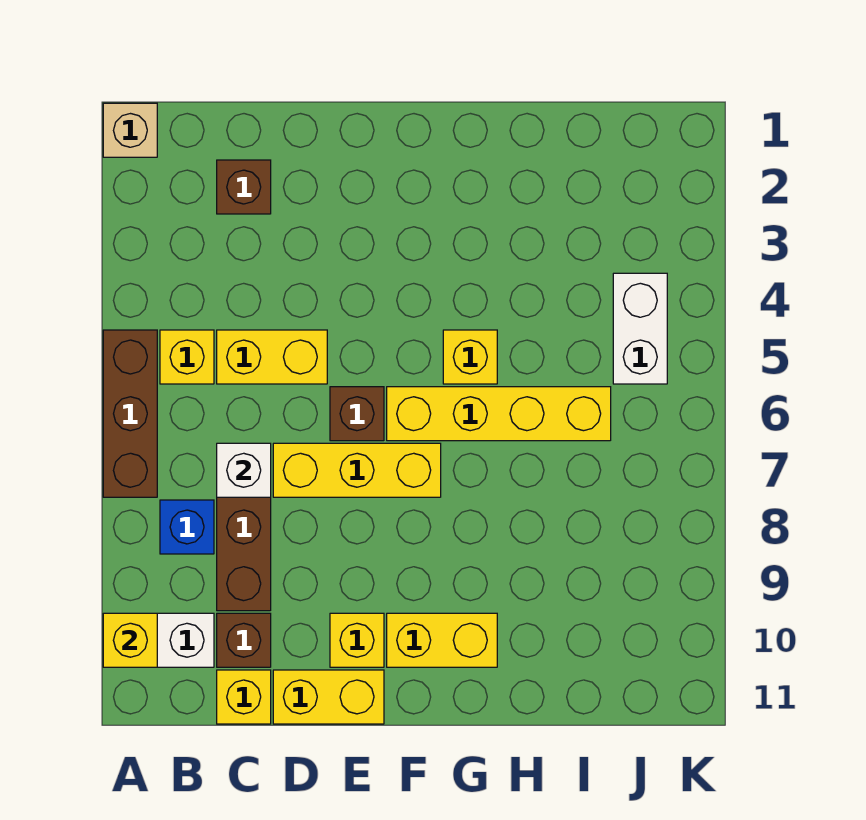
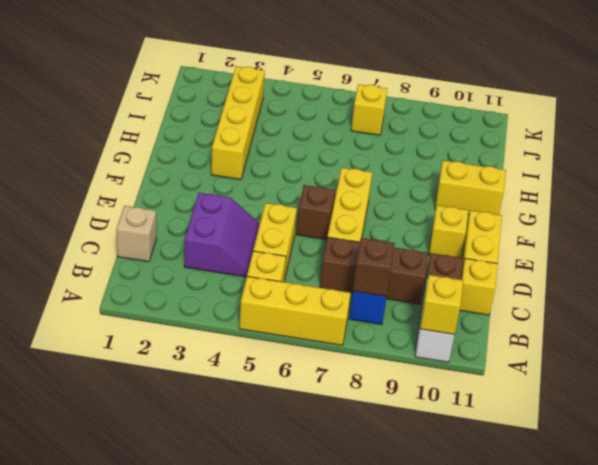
tan 1x1 brick [103,103,157,157] -> tan 1x1 brick moved to [116,206,156,262]
brown 1x3 brick [103,330,157,497] -> yellow 1x3 brick [239,276,351,345]
brown 1x1 brick [217,160,271,214] -> brown 1x1 brick moved to [353,238,395,296]
none -> purple 2x2 slope [184,193,260,277]
white 1x1 brick [217,443,271,497] -> none
yellow 1x4 brick [387,387,611,441] -> yellow 1x4 brick moved to [211,66,265,180]
yellow 1x2 brick [387,613,497,667] -> yellow 1x2 brick turned to [435,160,506,215]
yellow 1x1 brick [443,330,497,384] -> yellow 1x1 brick moved to [351,84,387,135]
white 1x2 brick [613,273,667,384] -> none

